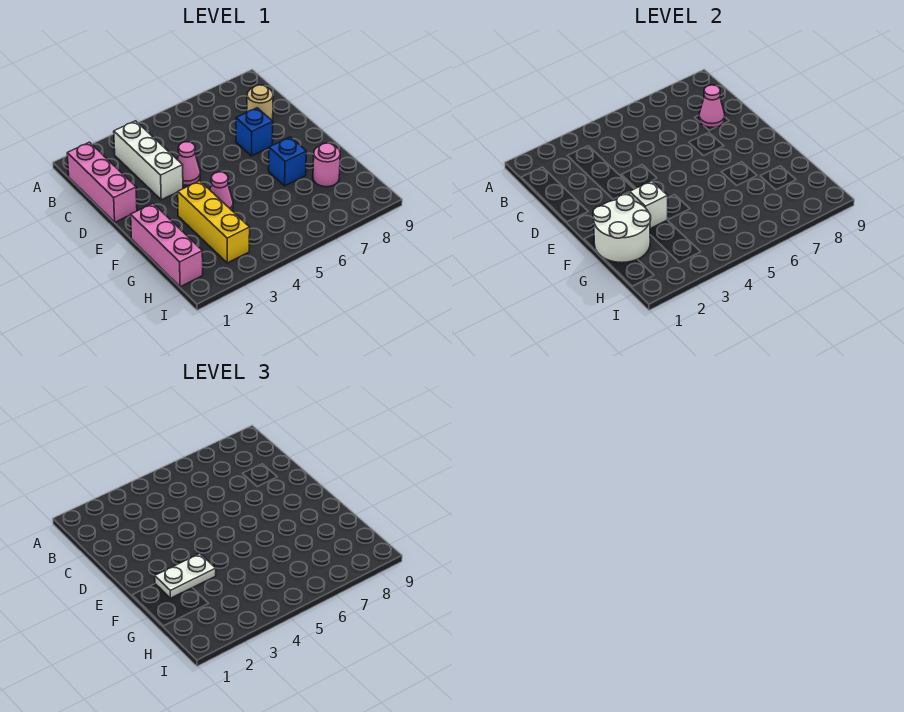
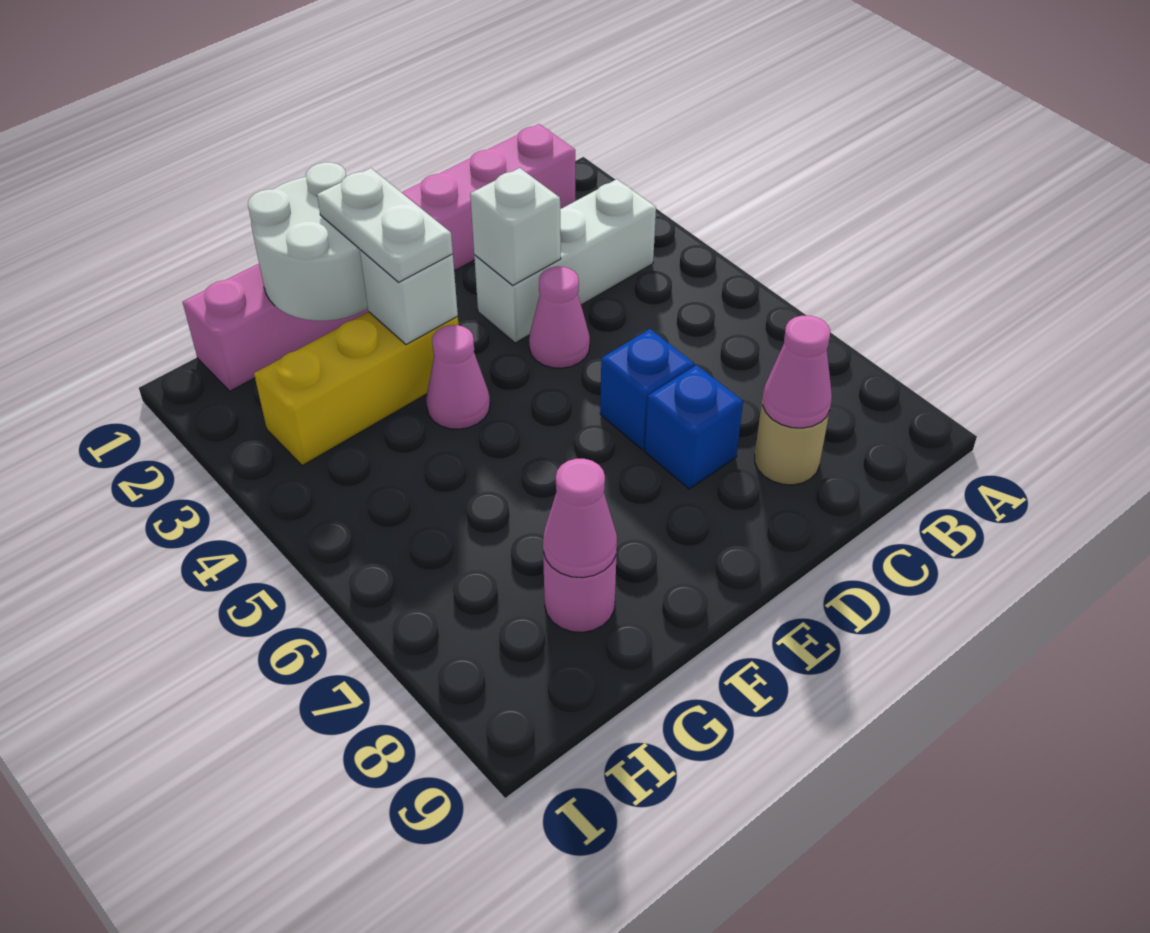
none -> white 1x1 brick [470,168,561,286]
blue 1x1 brick [269,137,306,186] -> blue 1x1 brick moved to [600,329,694,450]
none -> pink 1x1 cone [543,459,617,578]

